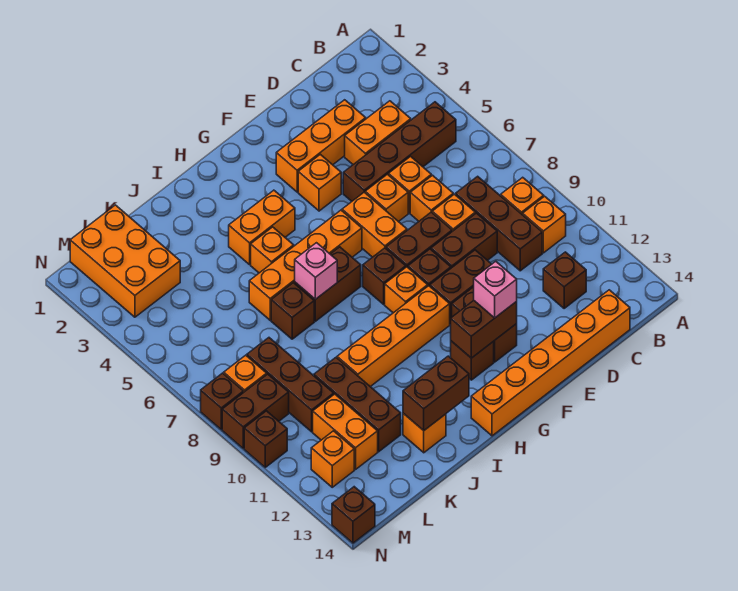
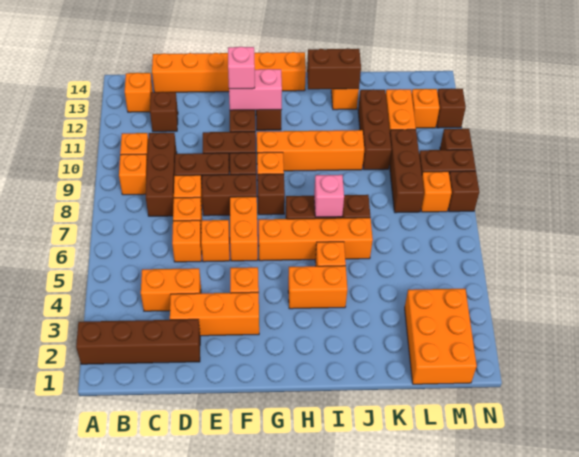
brown 1x4 brick [343,102,456,201] -> brown 1x4 brick moved to [76,319,200,364]
none -> orange 1x1 brick [125,73,153,112]
brown 1x2 brick [451,301,517,358] -> pink 1x2 brick [229,69,282,110]
brown 1x1 brick [332,487,375,543] -> brown 1x1 brick moved to [436,88,466,128]

